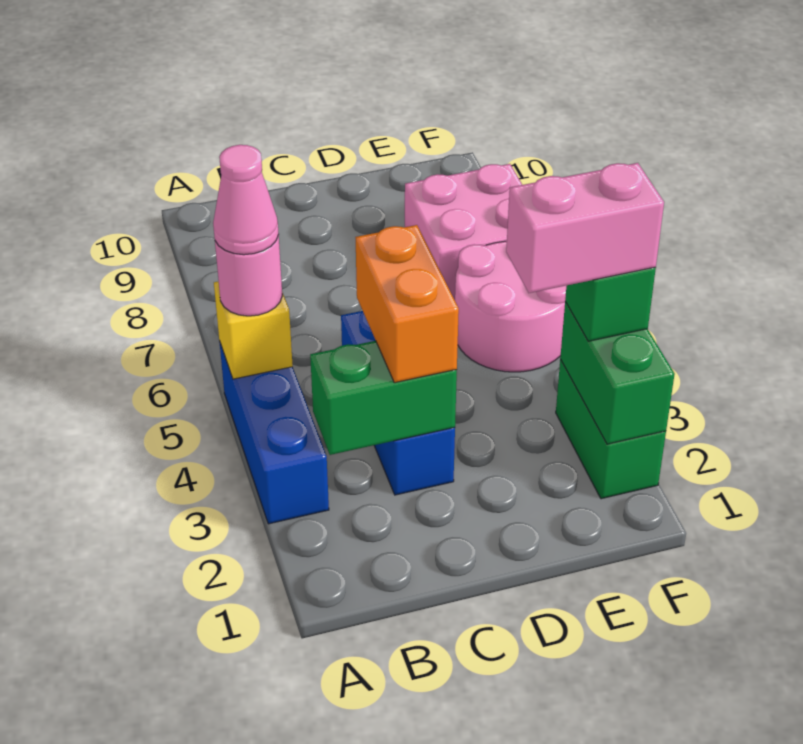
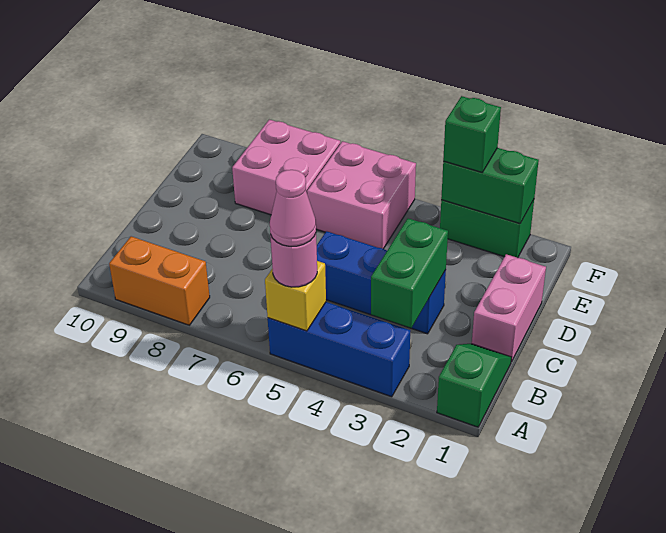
none -> green 1x2 slope [437,344,512,427]
orange 1x2 brick [355,225,459,383] -> orange 1x2 brick moved to [109,236,210,325]
pink 1x2 brick [506,163,664,293] -> pink 1x2 brick moved to [472,254,546,362]
pink 2x2 round brick [455,241,566,372] -> pink 2x2 brick [307,141,416,249]

